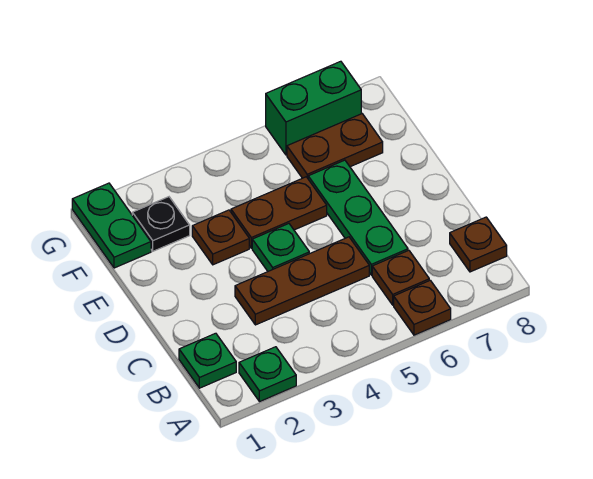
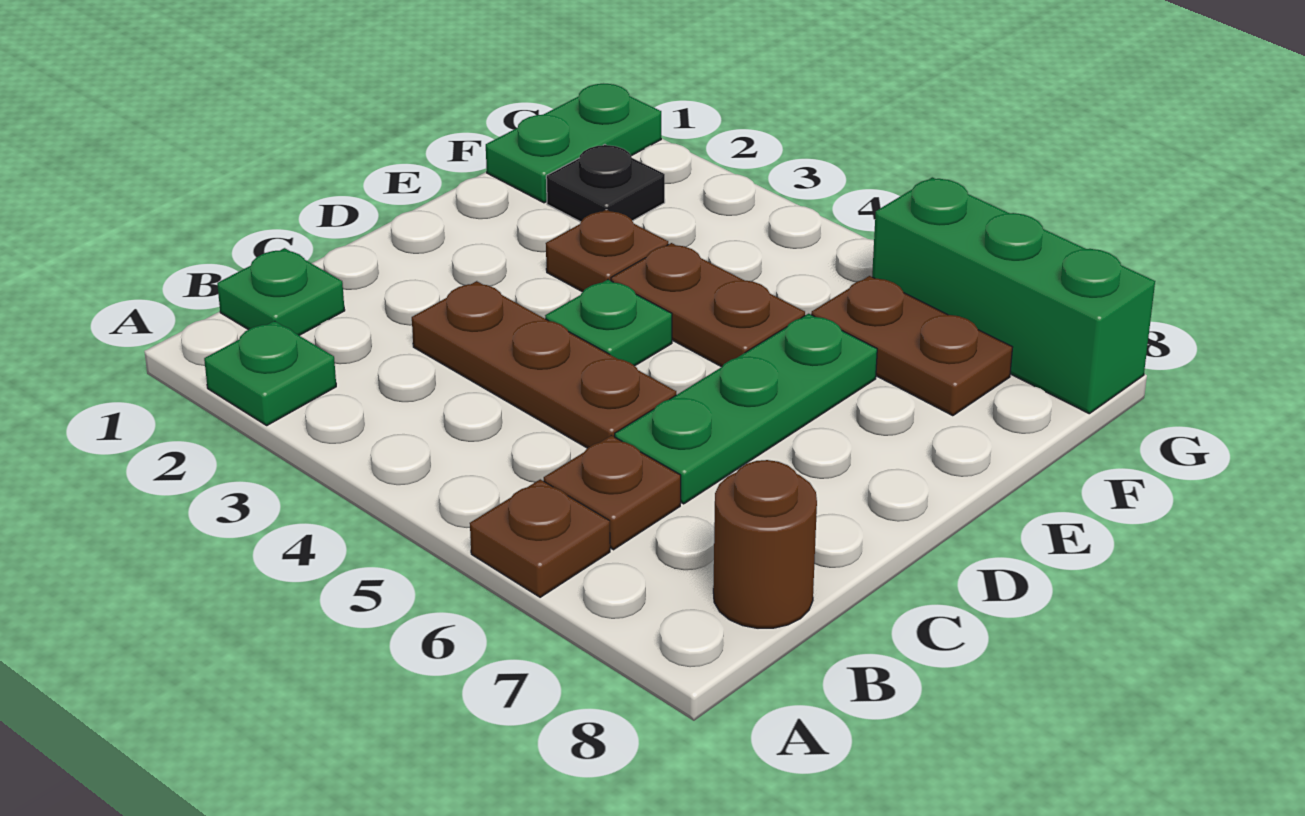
brown 1x1 plate [450,217,507,272] -> brown 1x1 round brick [713,460,817,628]
green 1x2 brick [266,61,361,155] -> green 1x3 brick [872,177,1155,414]

